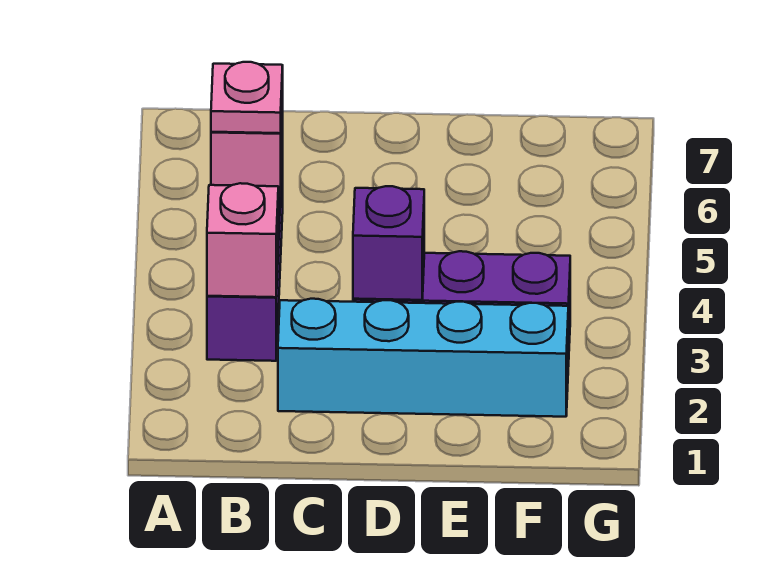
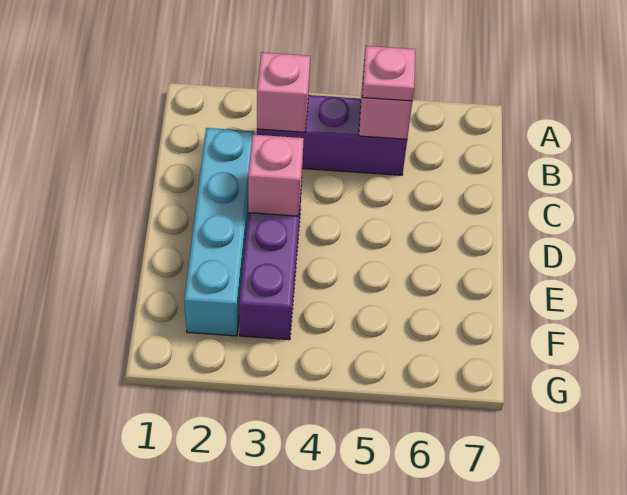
purple 1x1 brick [353,186,424,300] -> pink 1x1 brick [248,135,304,216]

